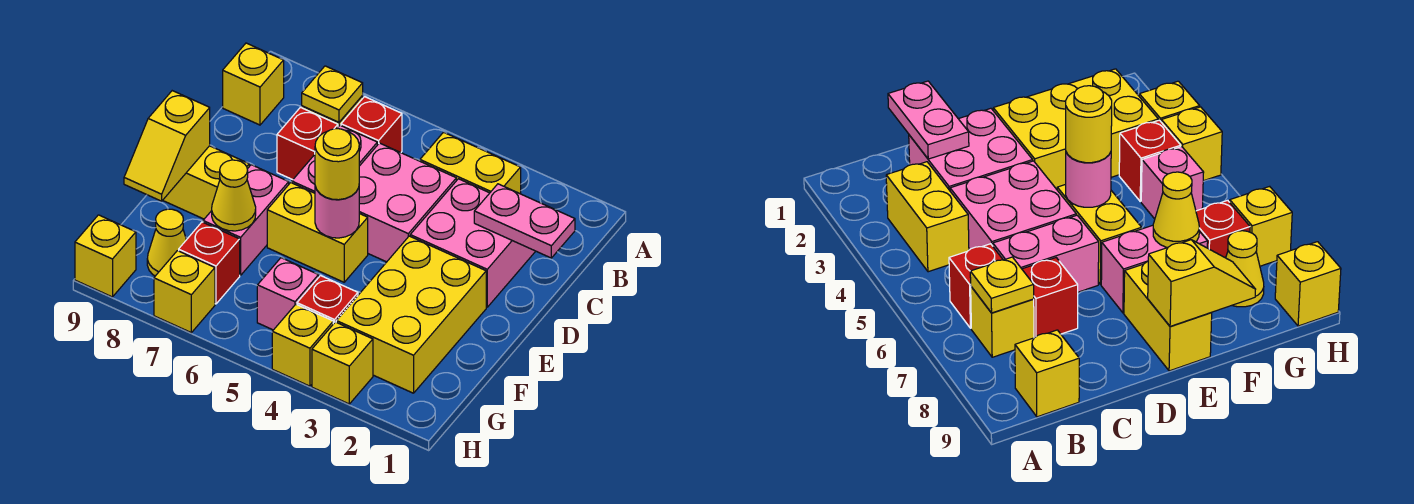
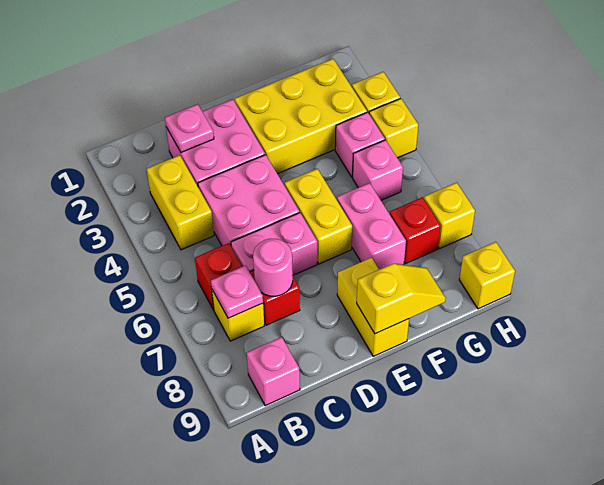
yellow 1x1 plate [302,66,363,122] -> pink 1x1 plate [211,265,263,318]
yellow 1x1 brick [223,43,284,125] -> pink 1x1 brick [247,337,300,406]
pink 1x2 plate [474,184,575,258] -> pink 1x1 plate [165,104,214,152]
pink 1x1 round brick [315,186,359,238] -> pink 1x1 round brick moved to [253,239,293,296]
yellow 1x1 round brick [315,129,359,200] -> none
pink 1x2 brick [203,165,289,275] -> pink 1x2 brick turned to [337,183,406,270]
yellow 1x1 cone [212,160,256,231] -> none
red 1x1 brick [297,276,358,324] -> pink 1x1 brick [335,112,385,177]
yellow 1x1 cone [147,209,186,276] -> none

